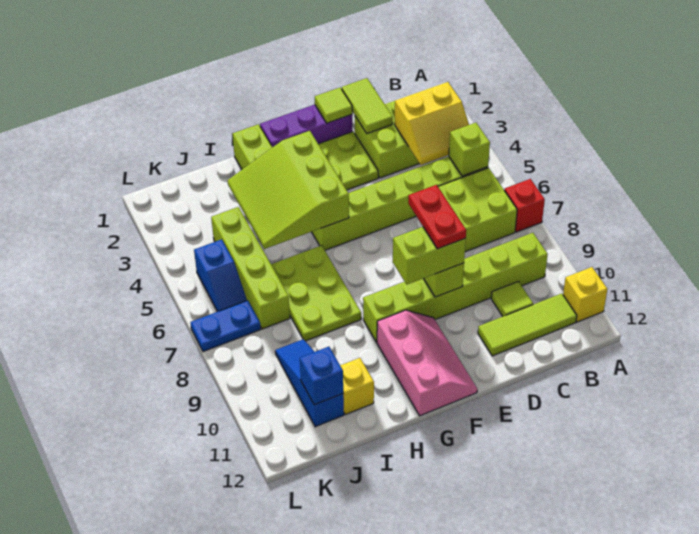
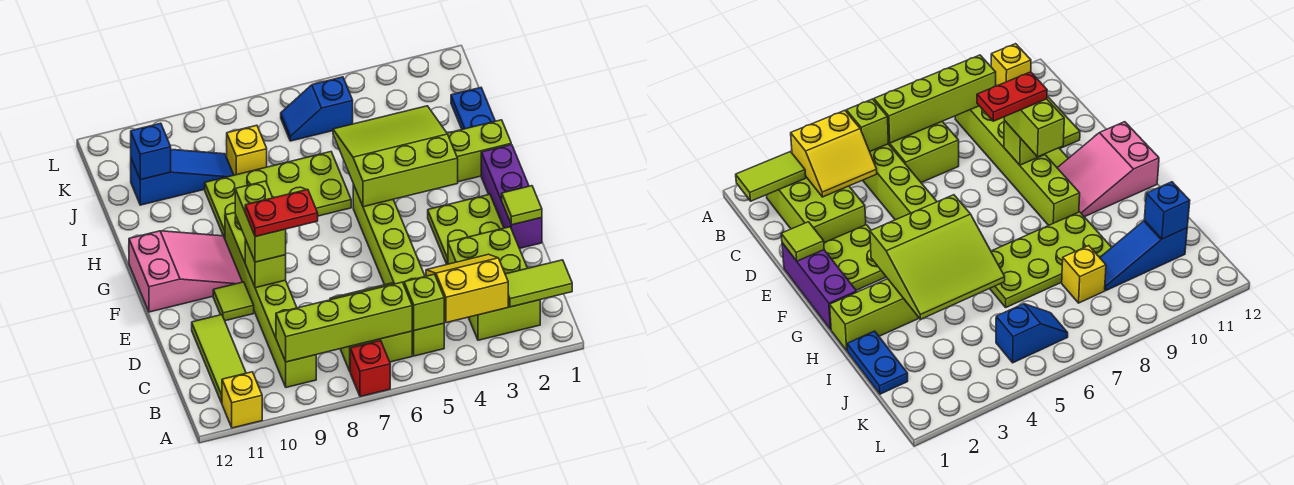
yellow 2x2 slope [395,82,469,165] -> yellow 2x2 slope turned to [426,254,508,323]
lime 1x1 tile [491,282,533,316] -> lime 1x1 tile moved to [213,282,254,321]
lime 1x2 tile [342,78,393,134] -> lime 1x2 tile moved to [505,260,572,307]
pink 2x3 slope [377,310,477,416] -> pink 2x3 slope turned to [129,231,242,312]
lime 2x3 plate [271,245,361,341] -> lime 2x4 plate [205,152,351,238]
yellow 1x1 brick [340,358,374,415] -> yellow 1x1 brick moved to [227,125,267,175]
lime 1x4 brick [211,207,290,329] -> lime 1x4 brick moved to [276,282,412,362]
blue 1x2 plate [190,300,261,352] -> blue 1x2 plate moved to [451,88,495,129]

